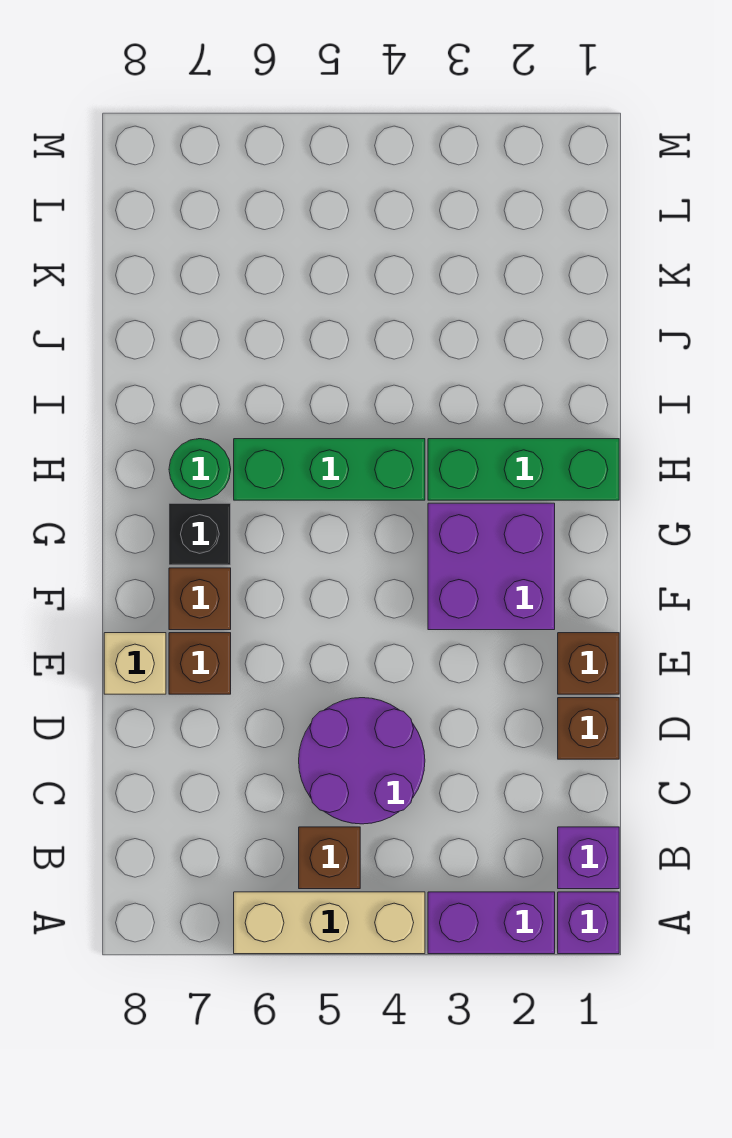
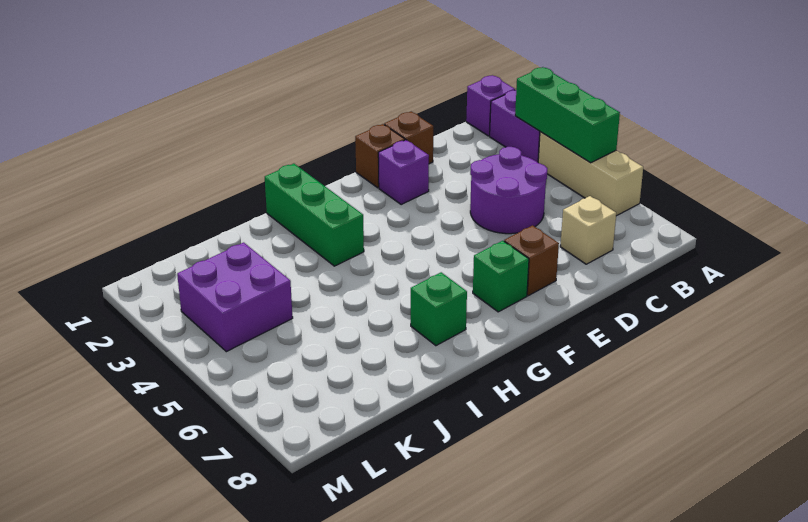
purple 1x1 brick [558,827,619,889] -> purple 1x1 brick moved to [378,140,429,205]
brown 1x1 brick [299,827,360,889] -> none
tan 1x1 brick [104,633,166,694] -> tan 1x1 brick moved to [560,196,616,264]
purple 2x2 brick [428,503,555,630] -> purple 2x2 brick moved to [177,243,293,352]
brown 1x1 brick [169,568,231,630] -> green 1x1 brick [473,241,529,312]
black 1x1 brick [169,503,231,565] -> none
green 1x3 brick [234,439,425,500] -> green 1x3 brick moved to [515,67,620,163]
green 1x1 round brick [169,439,231,500] -> green 1x1 brick [411,272,467,346]

